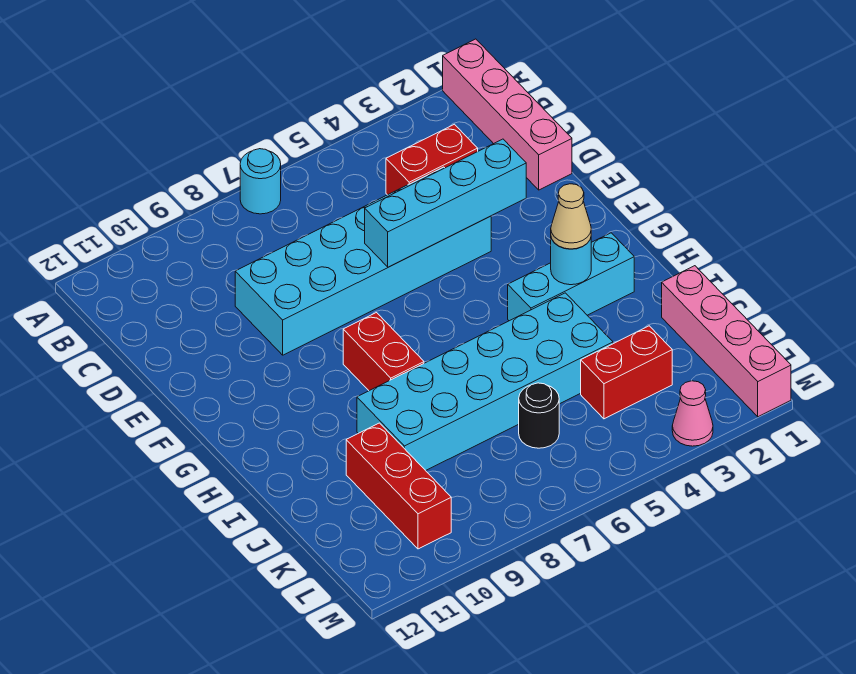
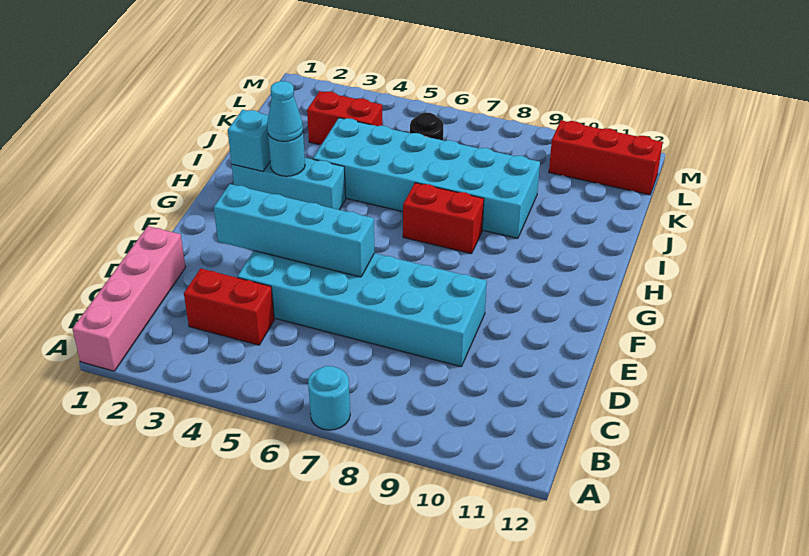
red 1x2 brick [343,313,424,391] -> red 1x2 brick turned to [403,183,484,254]
none -> cyan 1x1 brick [228,110,270,171]
tan 1x1 cone [551,184,591,249] -> cyan 1x1 cone [267,81,303,141]
pink 1x4 brick [662,266,791,417] -> none
red 1x3 brick [346,423,451,549] -> red 1x3 brick turned to [549,120,663,195]
pink 1x1 cone [672,381,713,446] -> none

